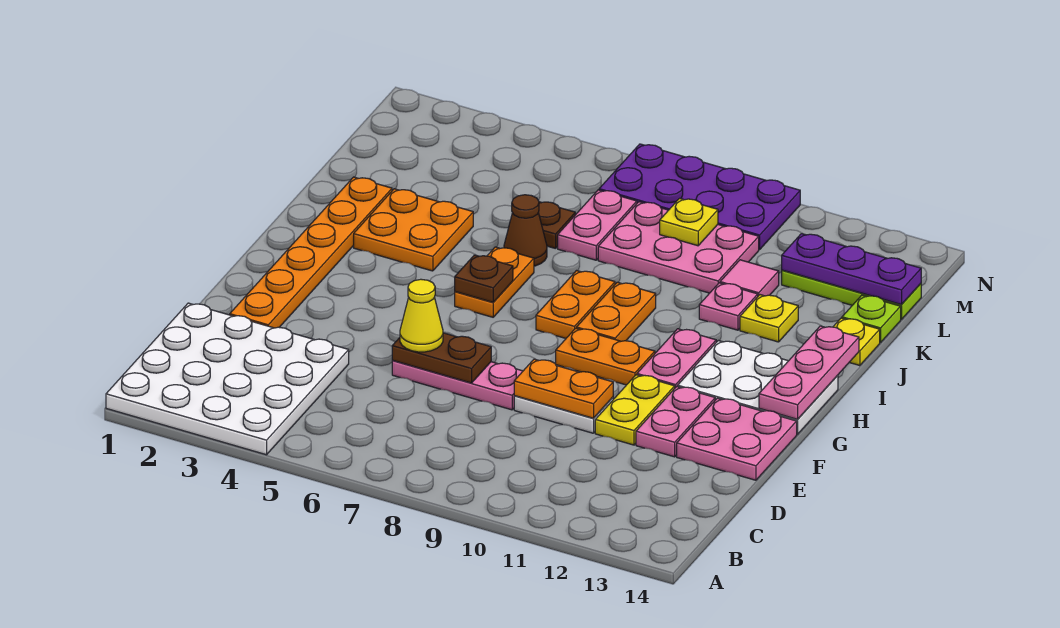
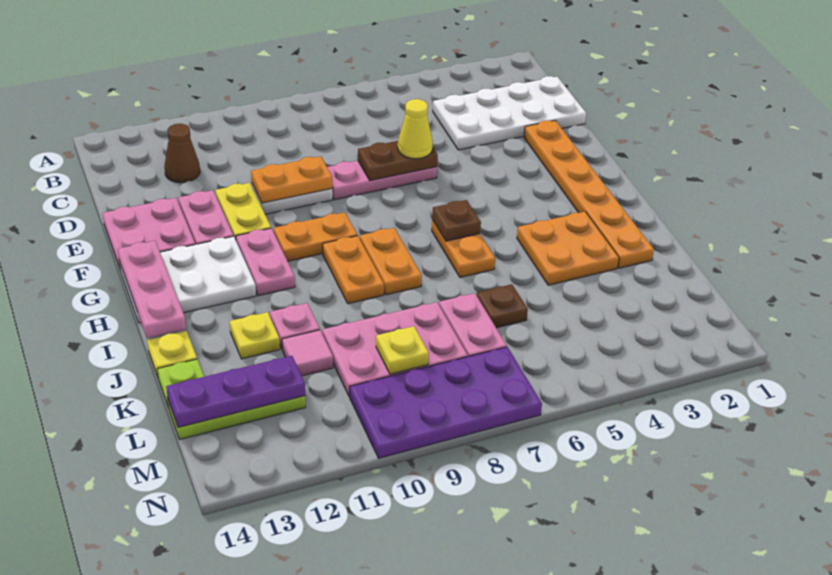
white 4x4 plate [106,303,349,455] -> white 2x4 plate [433,76,586,150]
brown 1x1 cone [504,195,547,266] -> brown 1x1 cone moved to [164,124,200,183]

